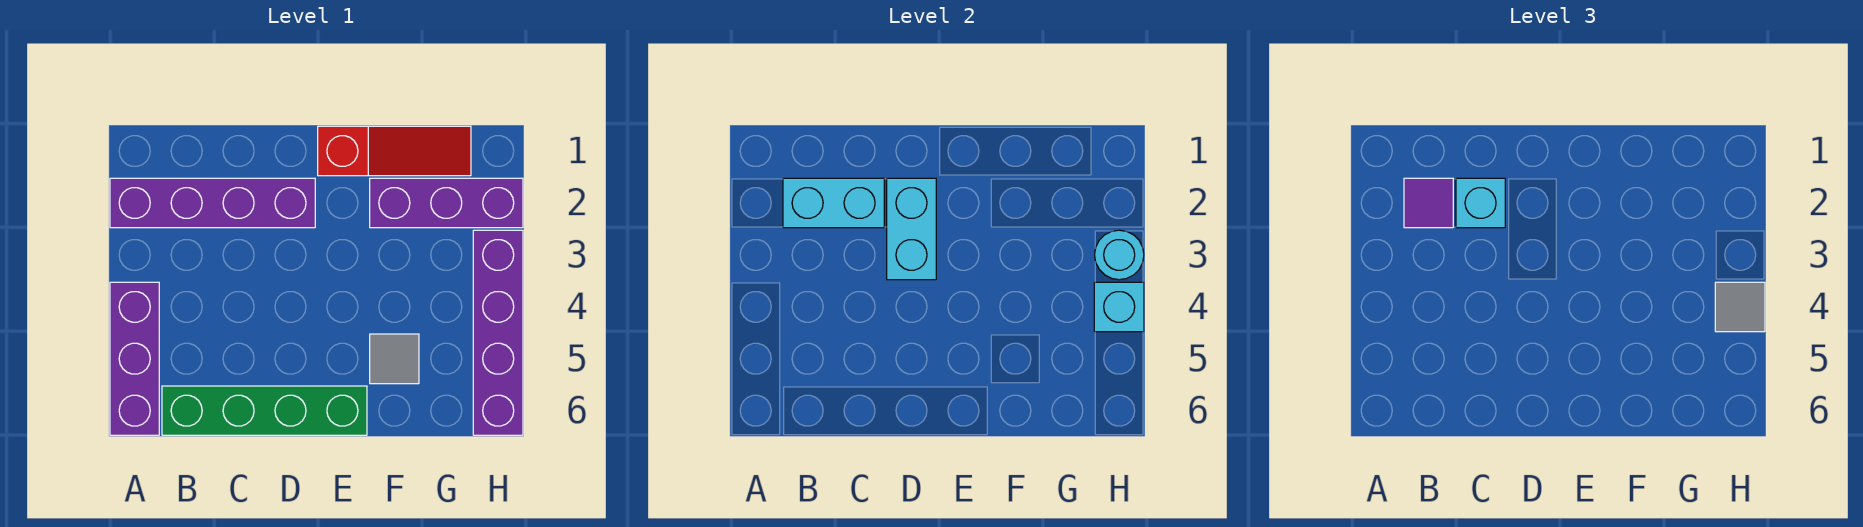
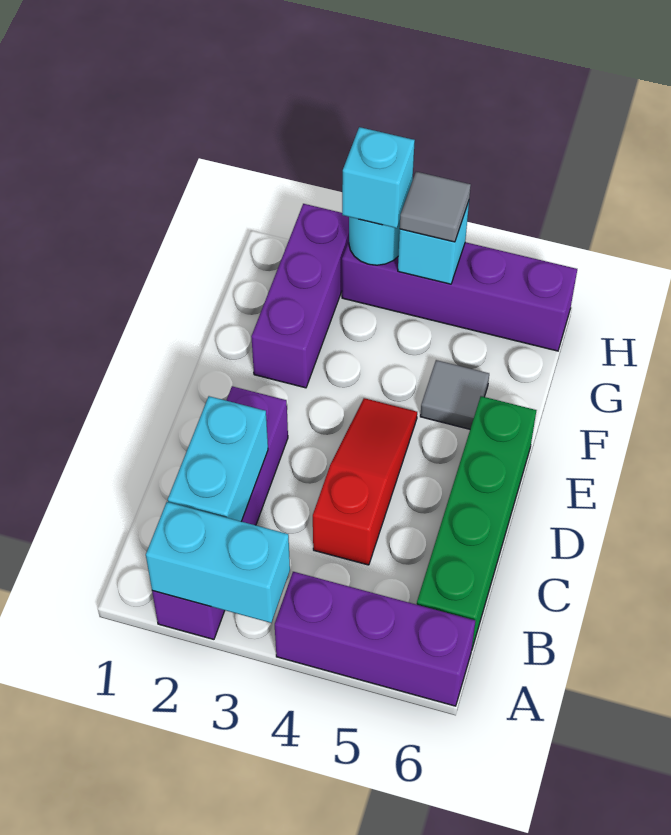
purple 1x1 tile [1404,178,1453,228] -> none
cyan 1x1 brick [1456,178,1505,228] -> cyan 1x1 brick moved to [342,127,415,228]
cyan 1x2 brick [887,178,936,280] -> cyan 1x2 brick moved to [146,502,290,623]
red 1x3 slope [318,126,471,176] -> red 1x3 slope moved to [313,398,417,565]

